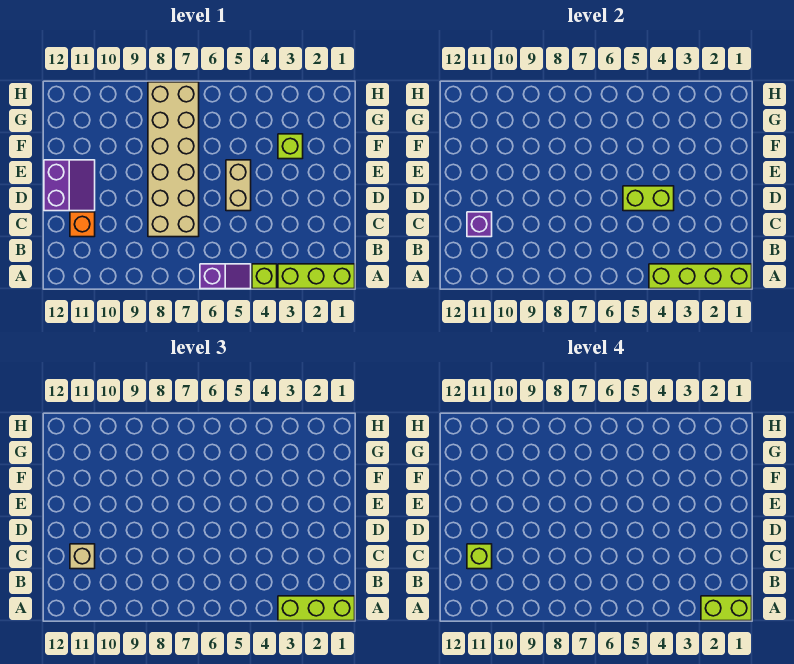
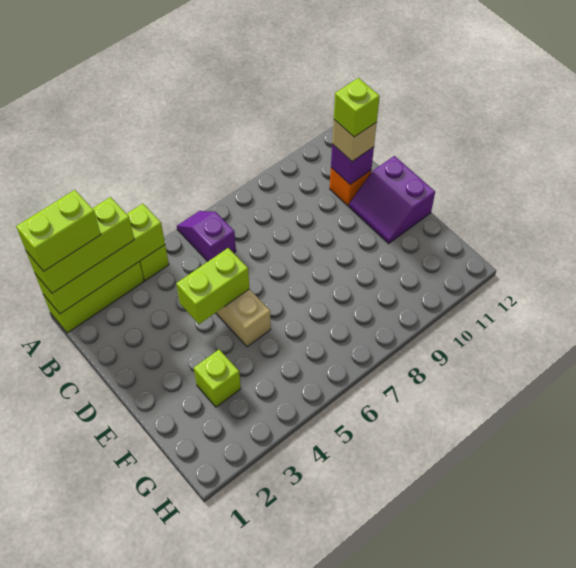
purple 1x2 slope [200,264,251,289] -> purple 1x2 slope turned to [177,211,236,261]
tan 2x6 brick [148,82,199,237] -> none

